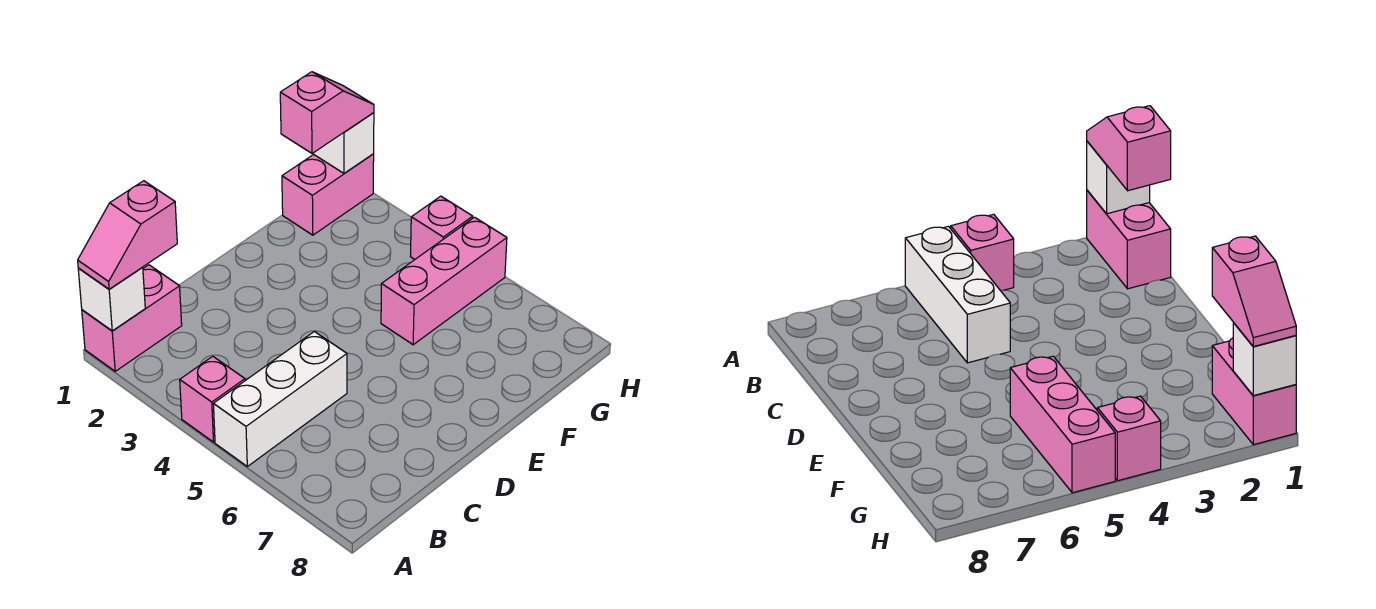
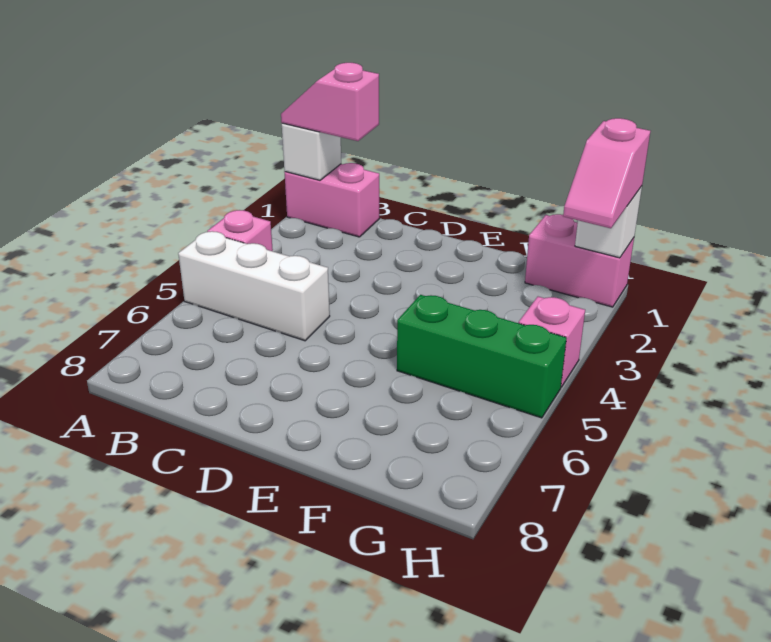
pink 1x3 brick [381,217,507,345] -> green 1x3 brick [397,295,567,418]
pink 1x2 slope [280,72,374,153] -> pink 1x2 slope turned to [563,118,650,228]

